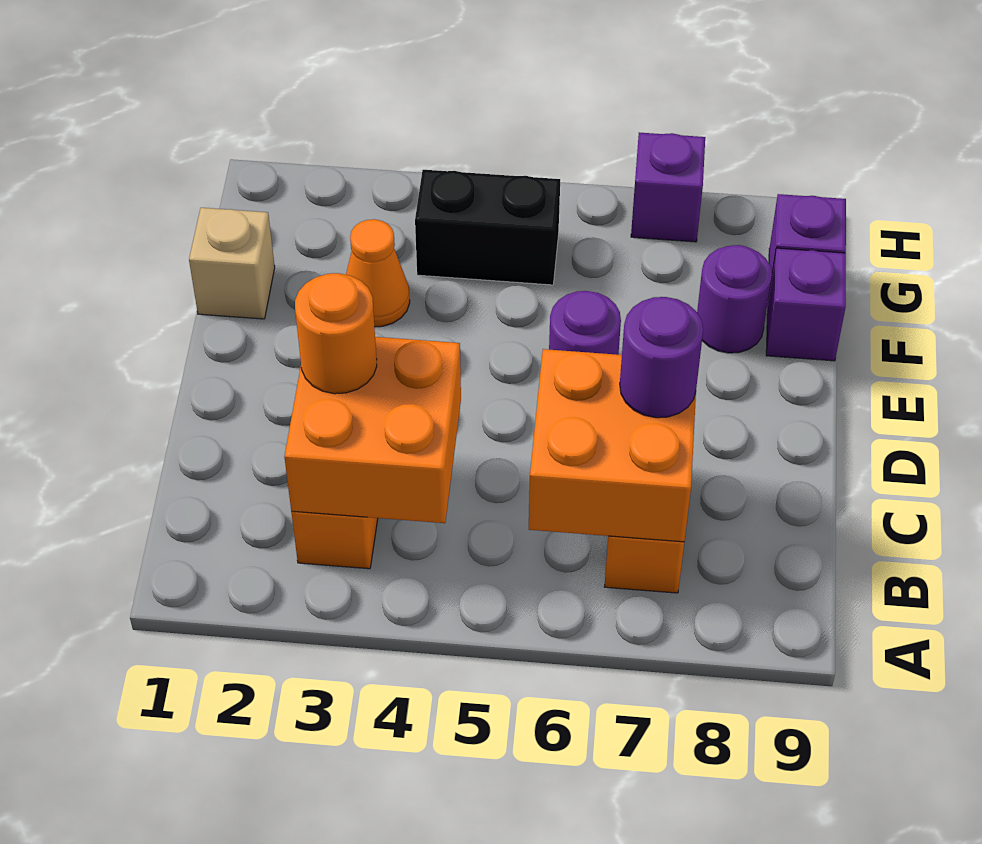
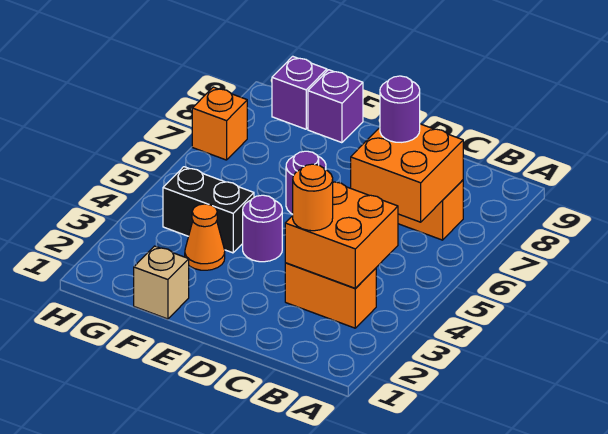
purple 1x1 round brick [697,245,772,353] -> purple 1x1 round brick moved to [243,195,282,262]
black 1x2 brick [415,170,560,285] -> black 1x2 brick turned to [163,167,254,253]
purple 1x1 brick [631,133,705,242] -> orange 1x1 brick [192,87,247,160]

